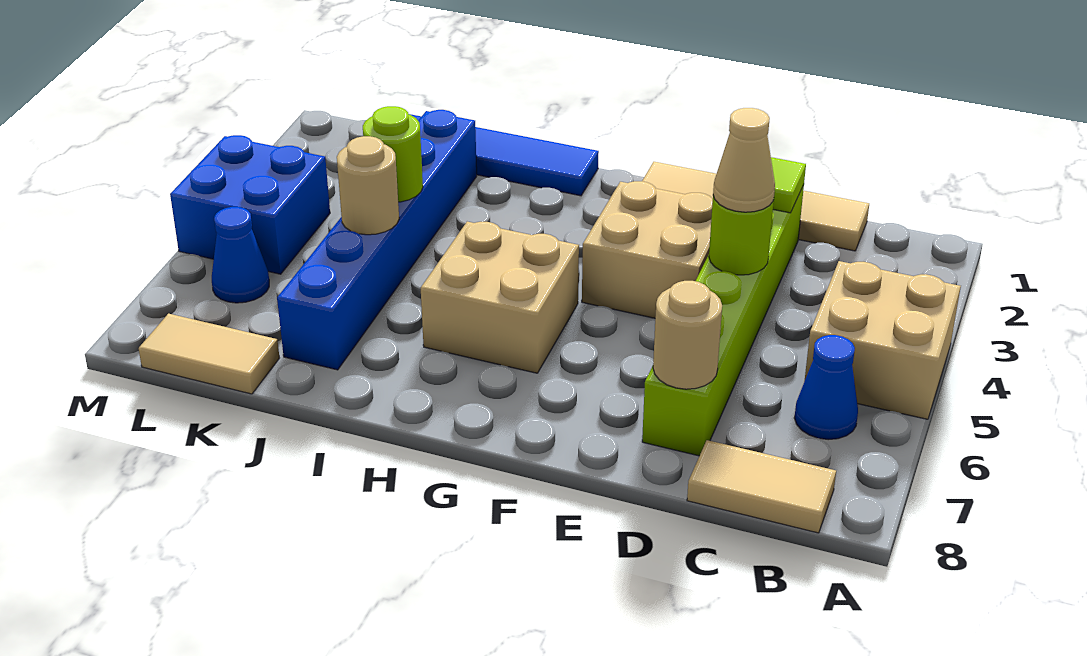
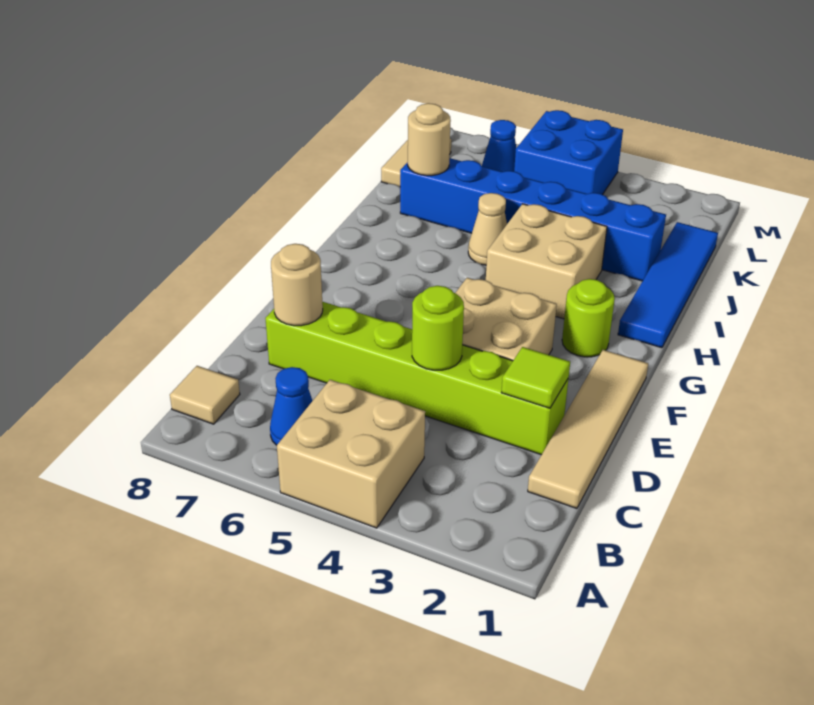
tan 1x2 tile [687,440,836,533] -> tan 1x1 tile [170,366,240,424]
tan 1x1 cone [713,108,775,212] -> tan 1x1 cone moved to [468,193,507,265]
tan 2x2 brick [421,222,579,373] -> tan 2x2 brick moved to [486,204,607,319]
lime 1x1 round brick [363,106,423,202] -> lime 1x1 round brick moved to [562,279,615,357]
tan 1x1 round brick [337,136,399,235] -> tan 1x1 round brick moved to [408,103,451,176]

